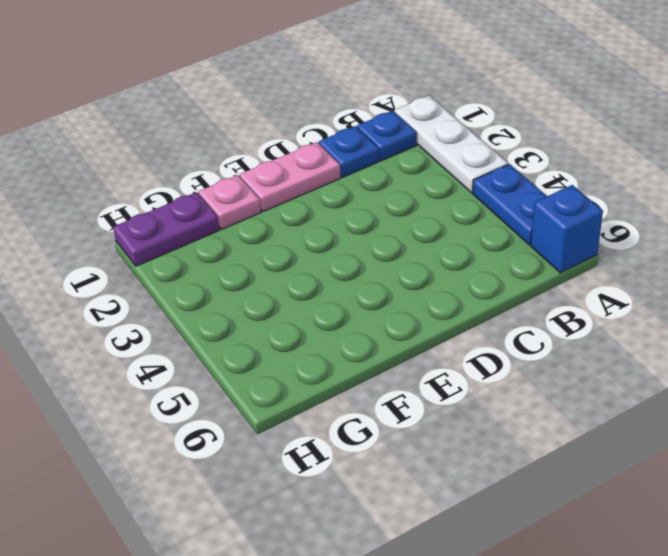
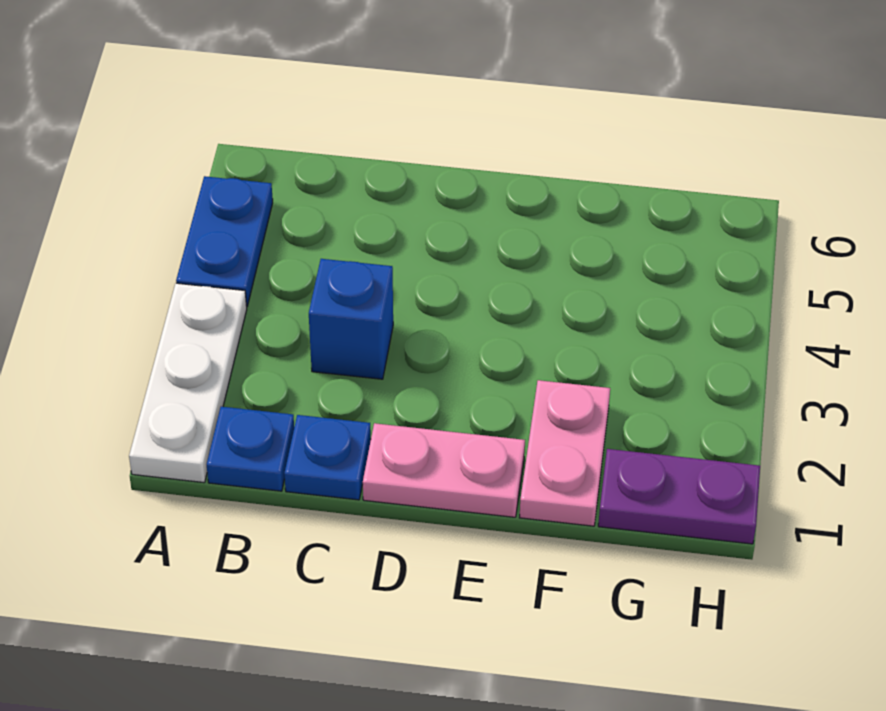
blue 1x1 brick [531,185,603,273] -> blue 1x1 brick moved to [309,259,393,379]
pink 1x1 plate [199,175,261,229] -> pink 1x2 plate [520,380,610,526]

